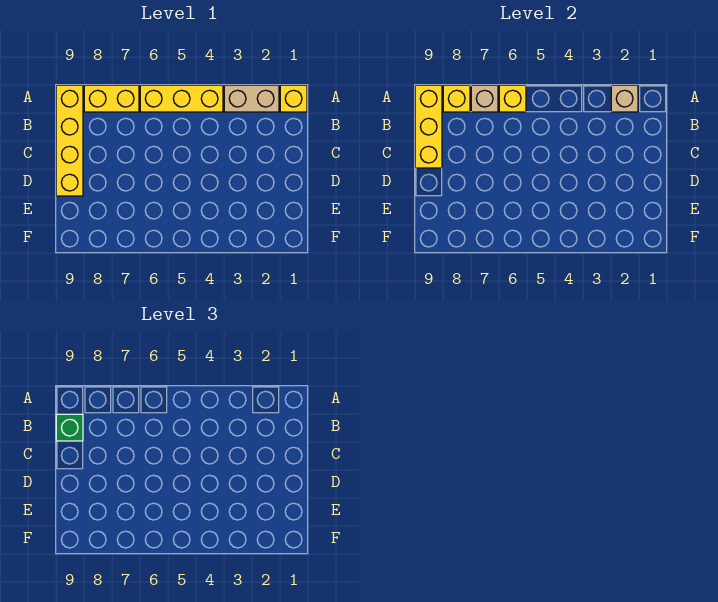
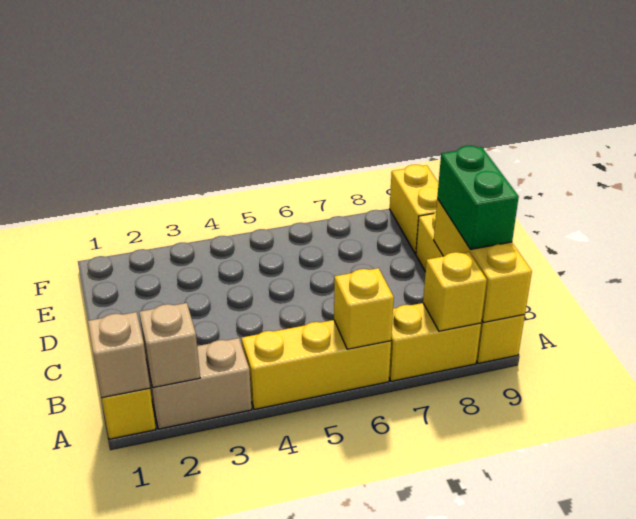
tan 1x1 brick [471,85,498,112] -> tan 1x1 brick moved to [88,312,150,398]
green 1x1 brick [56,414,83,441] -> green 1x2 brick [437,146,519,249]
none -> yellow 1x2 brick [390,165,439,254]

